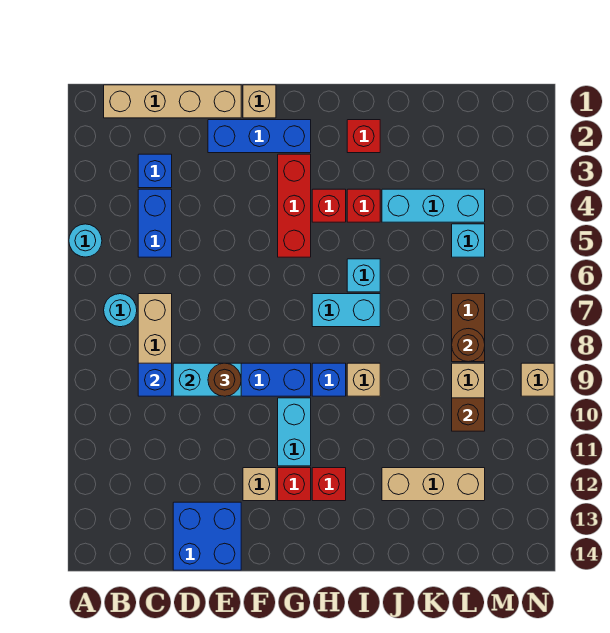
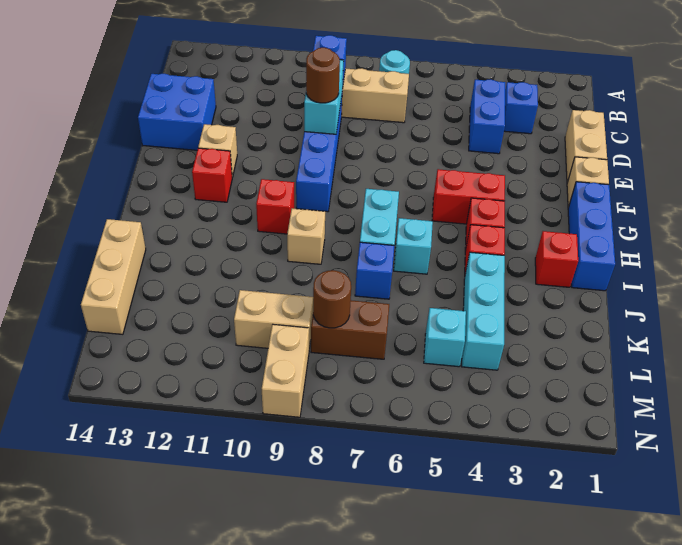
cyan 1x1 round brick [69,224,102,257] -> none
tan 1x4 brick [104,85,241,118] -> tan 1x2 brick [565,110,607,183]
blue 1x2 brick [138,189,172,257] -> blue 1x2 brick turned to [469,79,505,154]
blue 1x3 brick [208,120,311,153] -> blue 1x3 brick moved to [568,182,615,291]
red 1x3 brick [278,154,311,257] -> red 1x2 brick [432,169,505,224]
cyan 1x2 brick [278,398,311,466] -> none
blue 1x1 brick [312,363,346,396] -> blue 1x1 brick moved to [355,242,394,299]
red 1x1 brick [312,468,346,501] -> red 1x1 brick moved to [256,179,294,234]
tan 1x3 brick [382,468,485,501] -> tan 1x3 brick moved to [81,219,146,334]
brown 1x1 brick [452,398,485,431] -> none
tan 1x1 brick [521,363,554,396] -> tan 1x2 brick [262,324,309,417]

